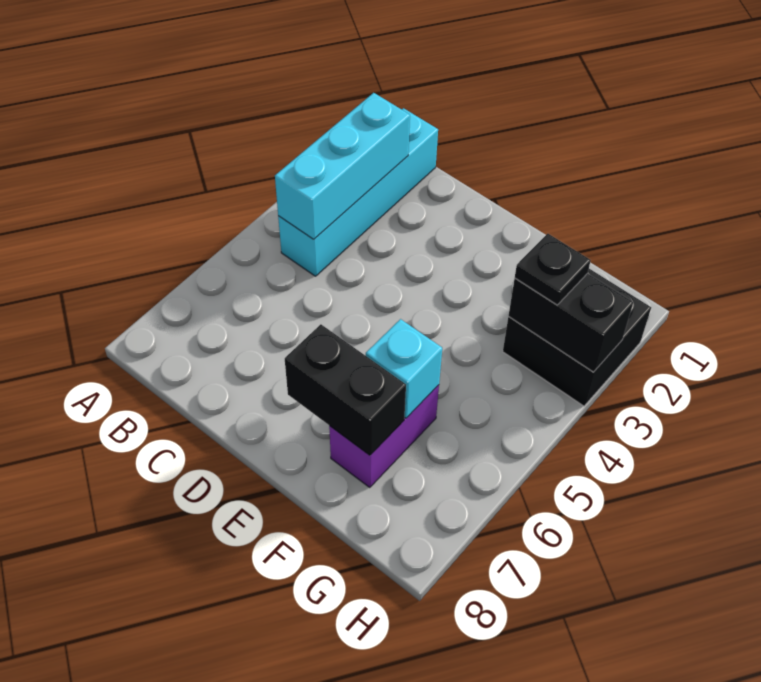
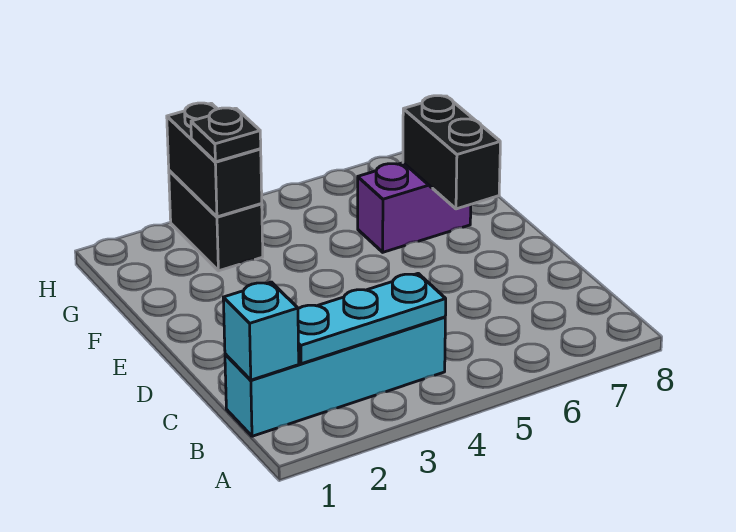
cyan 1x3 brick [275,93,410,239] -> cyan 1x3 plate [298,274,446,364]
cyan 1x1 brick [366,319,442,418] -> cyan 1x1 brick moved to [223,282,299,380]
black 2x2 brick [503,269,651,406] -> black 1x2 brick [169,171,263,271]

